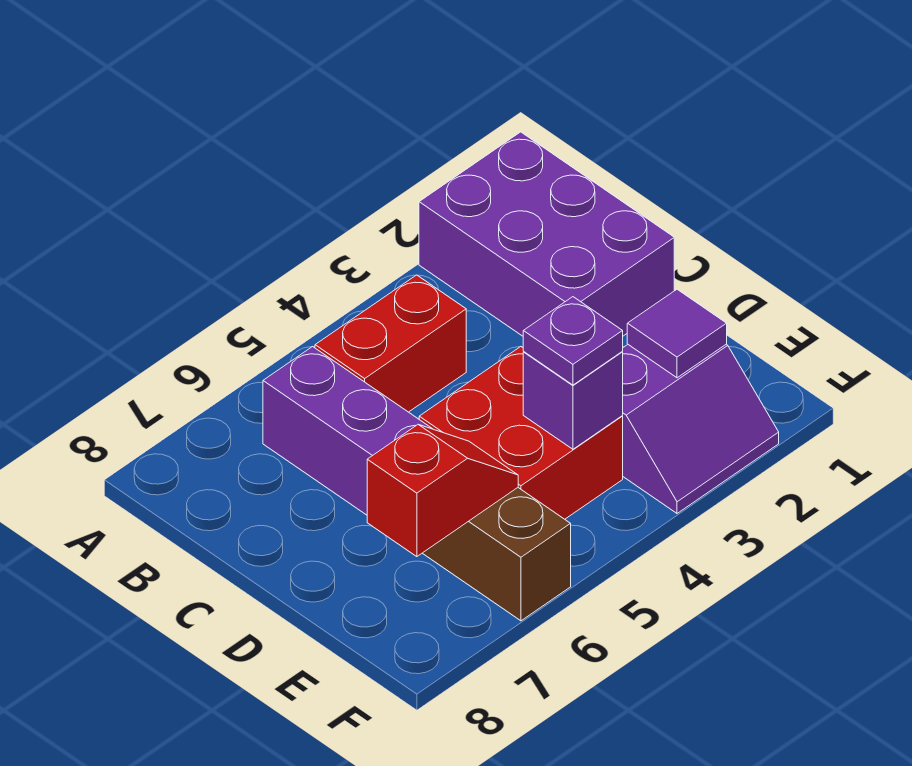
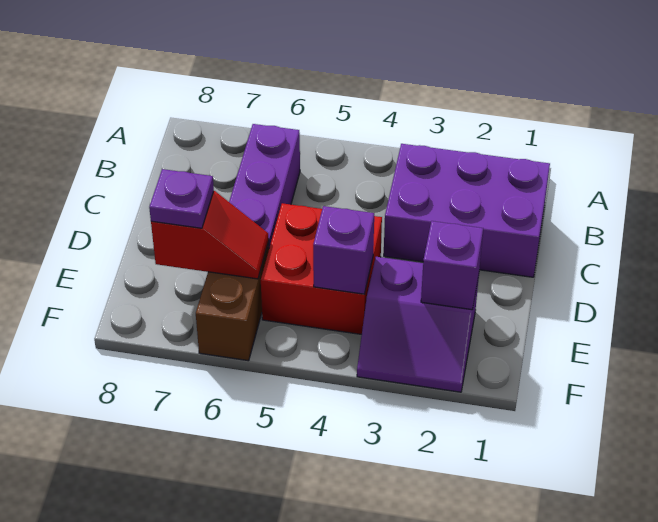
purple 2x3 brick [419,132,674,336] -> purple 2x3 brick turned to [384,144,550,277]
red 1x2 brick [315,275,466,412] -> none
purple 1x1 tile [627,289,727,378] -> purple 1x1 brick [421,221,483,310]
purple 1x1 plate [523,297,623,385] -> purple 1x1 plate moved to [149,169,214,228]

